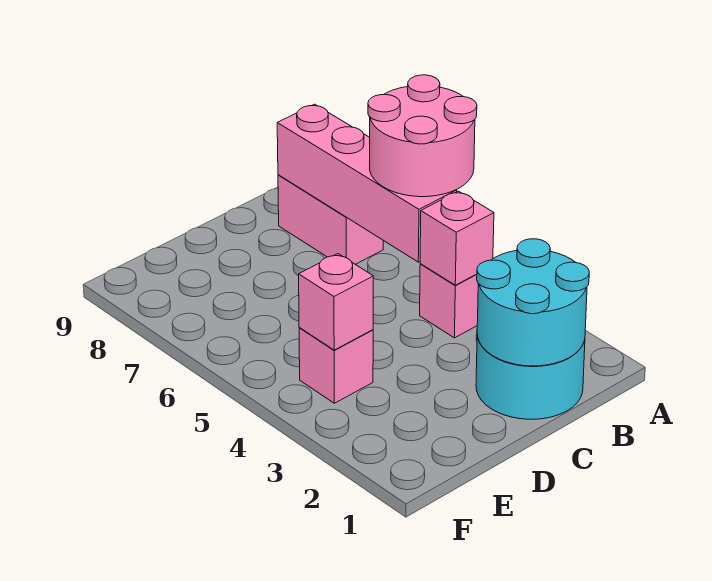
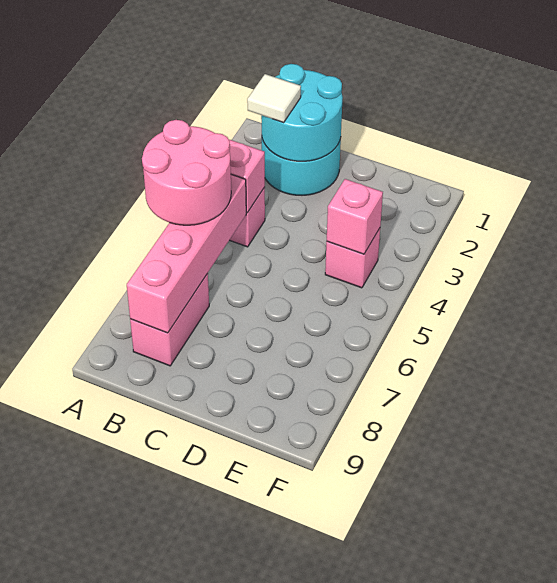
none -> white 1x1 tile [247,74,301,123]

